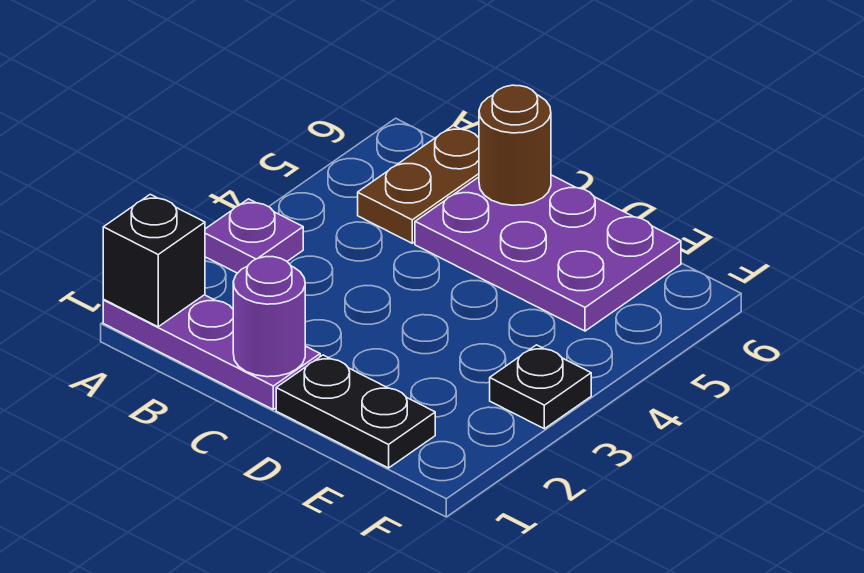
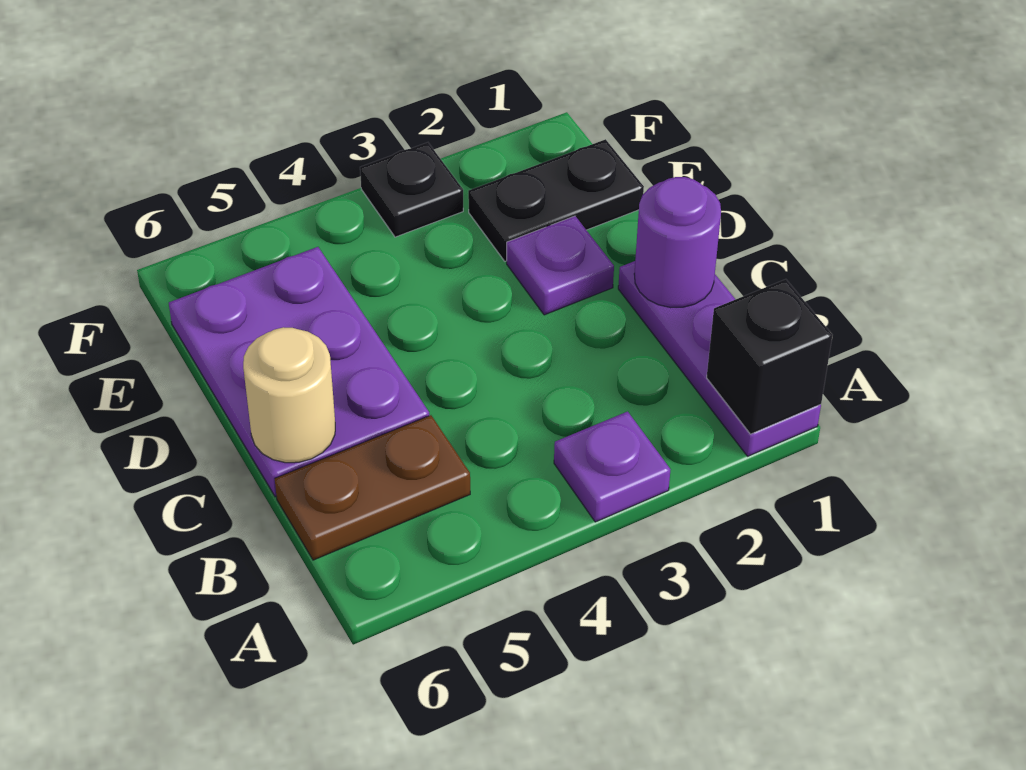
brown 1x1 round brick [479,85,551,205] -> tan 1x1 round brick [243,327,335,463]
black 1x2 plate [276,355,435,468] -> black 1x2 plate turned to [468,139,644,261]
none -> purple 1x1 plate [507,216,614,315]

